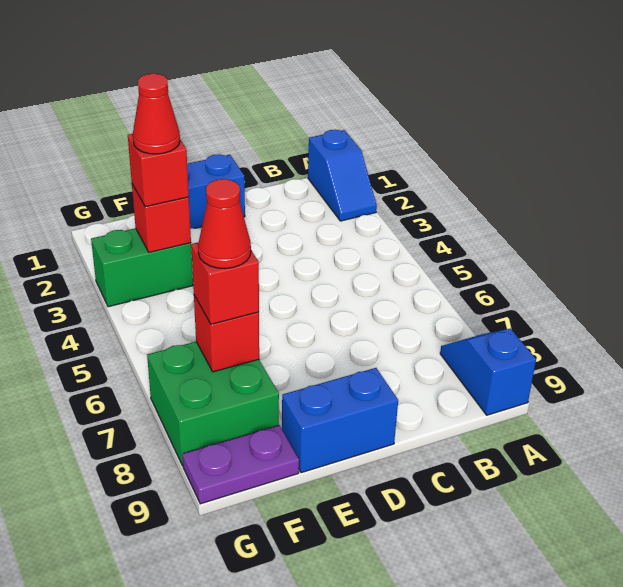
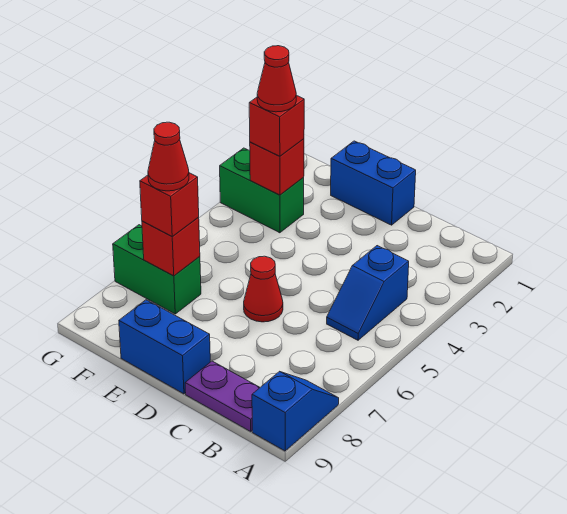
blue 1x2 slope [308,130,377,221] -> blue 1x2 slope moved to [327,246,409,340]
none -> red 1x1 cone [244,256,283,322]
green 2x2 brick [147,342,279,466] -> green 1x2 brick [113,225,201,314]
purple 1x2 plate [182,425,299,504] -> purple 1x2 plate moved to [185,361,260,432]

